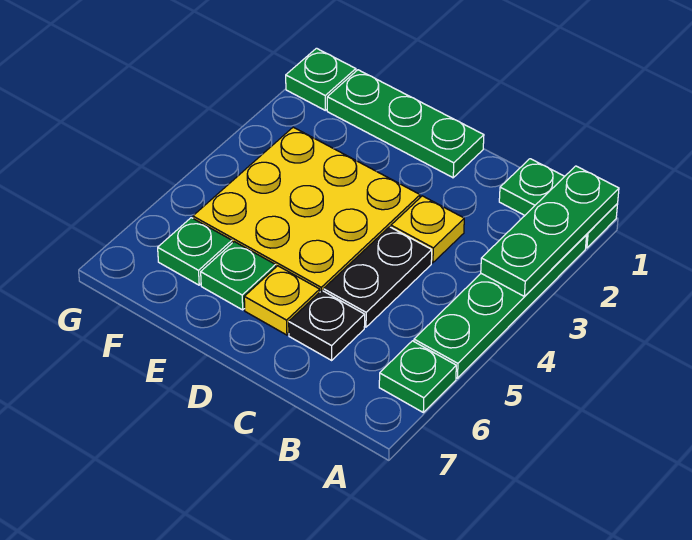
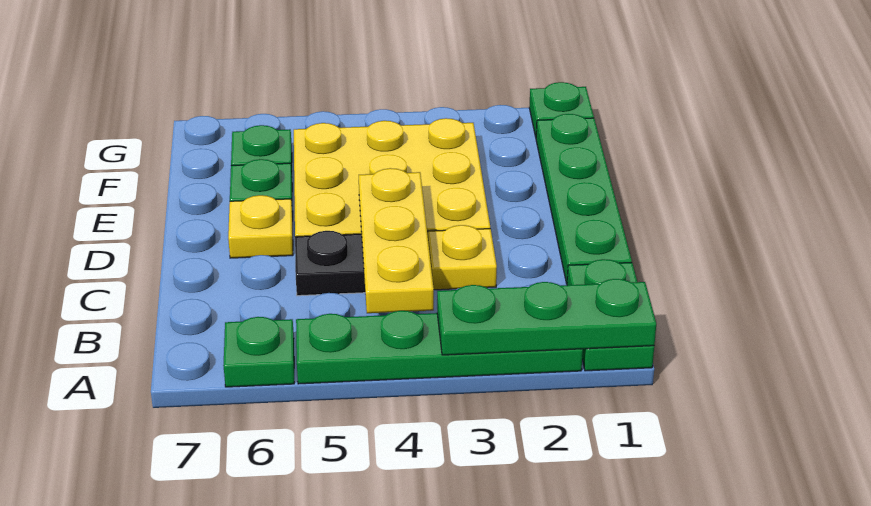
none -> yellow 1x3 plate [359,168,434,313]
black 1x1 plate [289,291,365,360] -> none
green 1x3 plate [327,70,484,178] -> green 1x4 plate [536,114,632,284]

